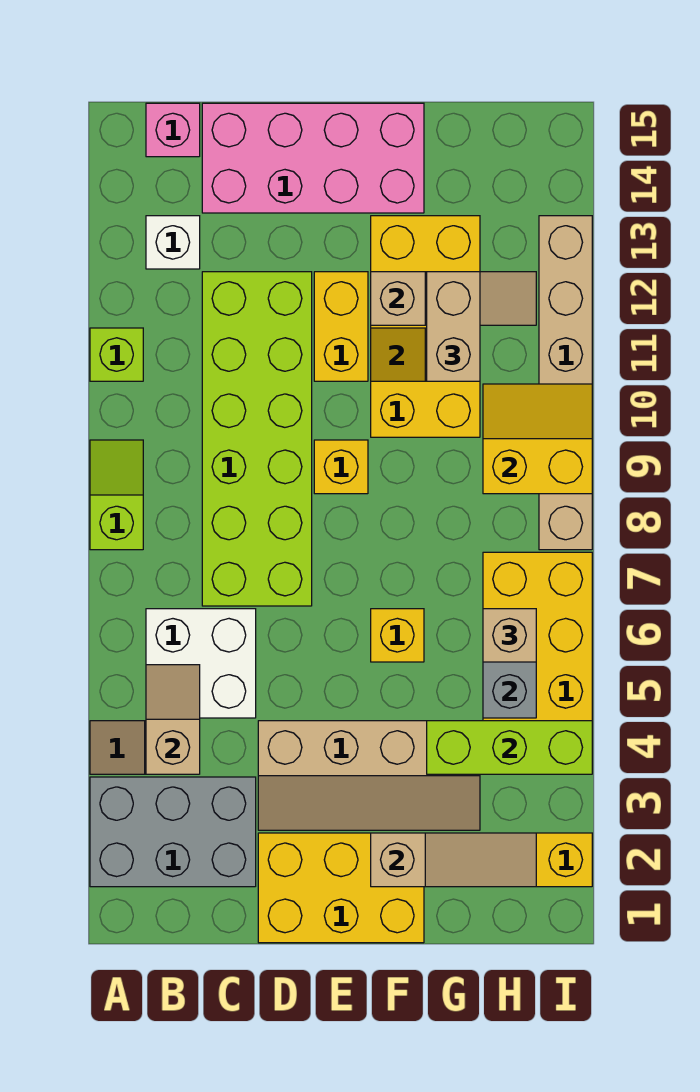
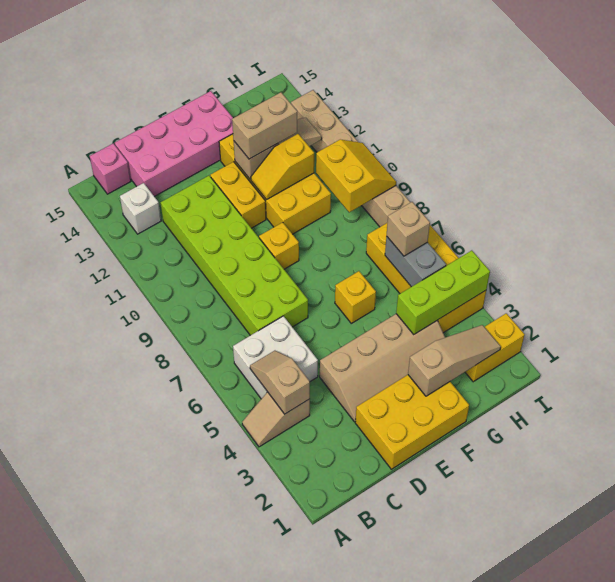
grey 2x3 brick [90,777,256,887] -> none
lime 1x2 slope [90,440,143,550] -> none
lime 1x1 brick [90,328,143,381] -> none
tan 1x2 brick [427,272,480,381] -> tan 1x2 brick turned to [232,92,297,159]
yellow 2x2 slope [483,384,592,494] -> yellow 2x2 slope turned to [316,140,396,212]

